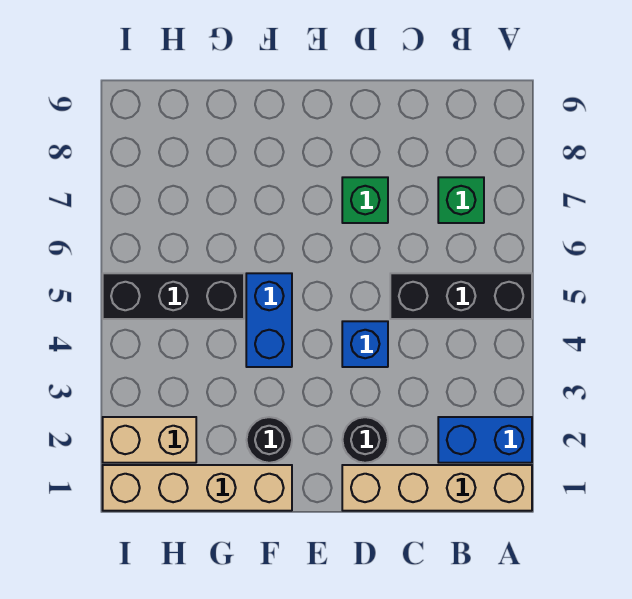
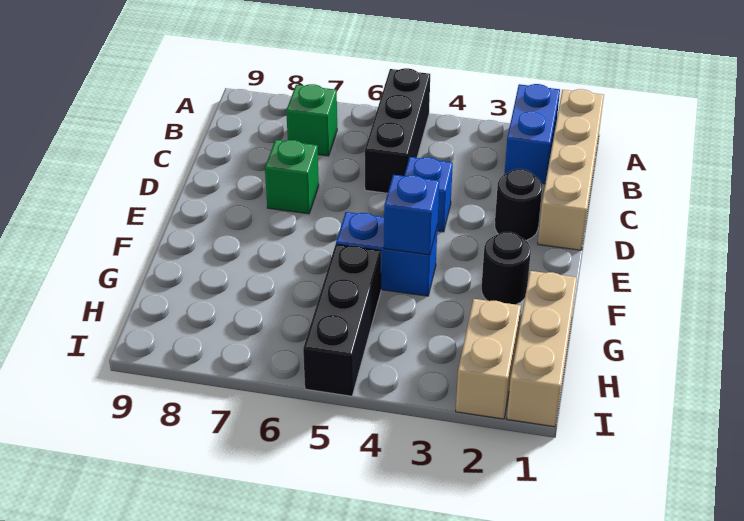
tan 1x4 brick [103,465,292,511] -> tan 1x3 brick [507,271,577,427]
none -> blue 1x1 brick [384,175,439,255]

